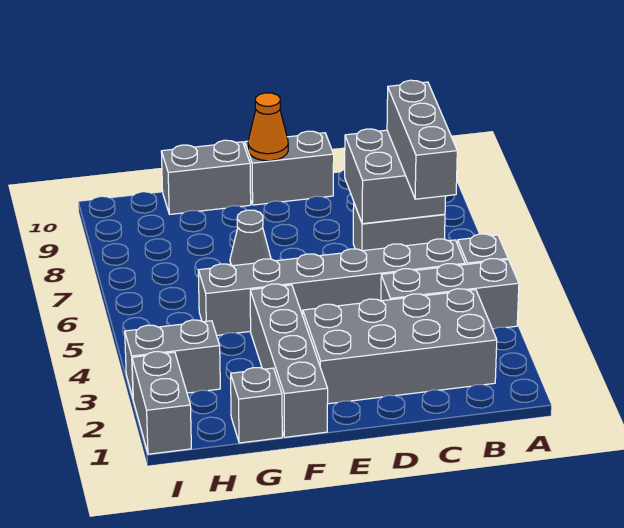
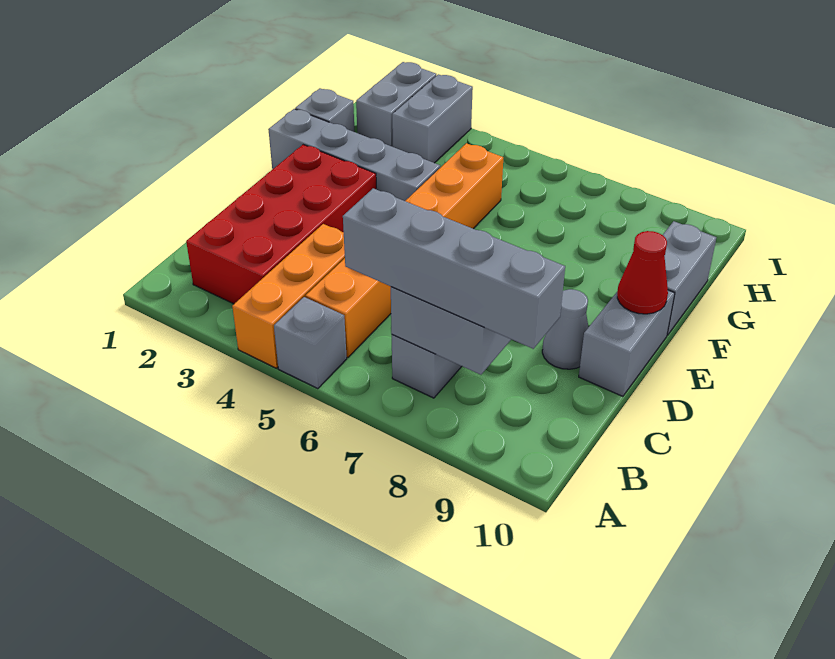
grey 1x3 brick [381,259,519,329] -> orange 1x3 brick [232,224,345,368]
grey 2x4 brick [303,289,497,404] -> red 2x4 brick [186,145,376,304]
grey 1x6 brick [198,239,465,335] -> orange 1x6 brick [306,143,503,358]
grey 1x3 brick [387,80,457,199] -> grey 1x4 brick [343,188,565,349]
orange 1x1 cone [248,93,288,161] -> red 1x1 cone [617,231,668,314]
grey 1x1 cone [230,210,271,266] -> grey 1x1 cone moved to [542,289,588,369]
grey 1x2 brick [132,352,191,454] -> grey 1x2 brick turned to [356,62,436,147]

